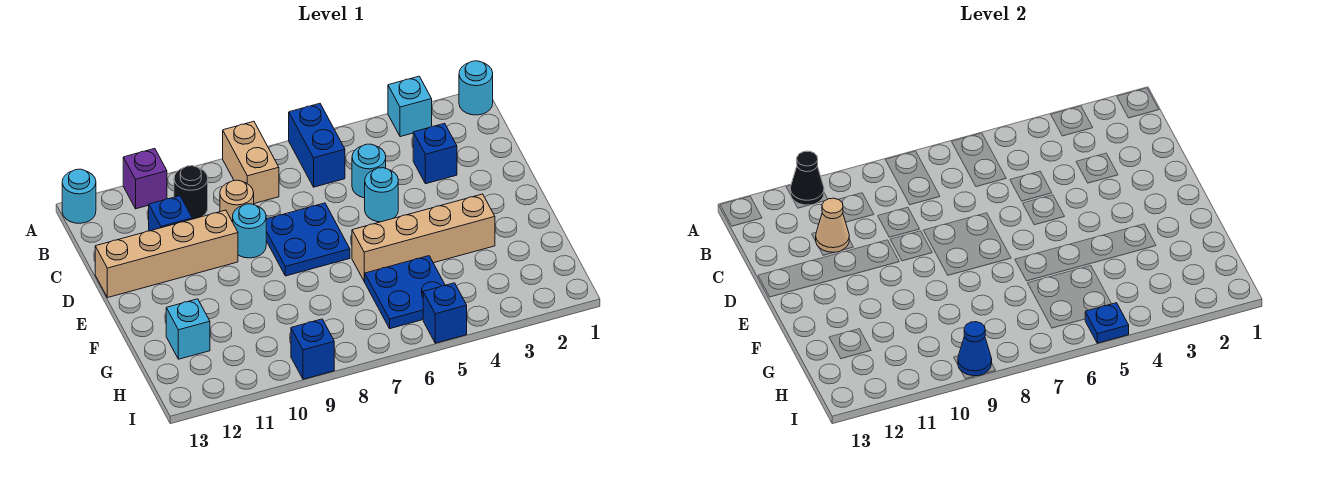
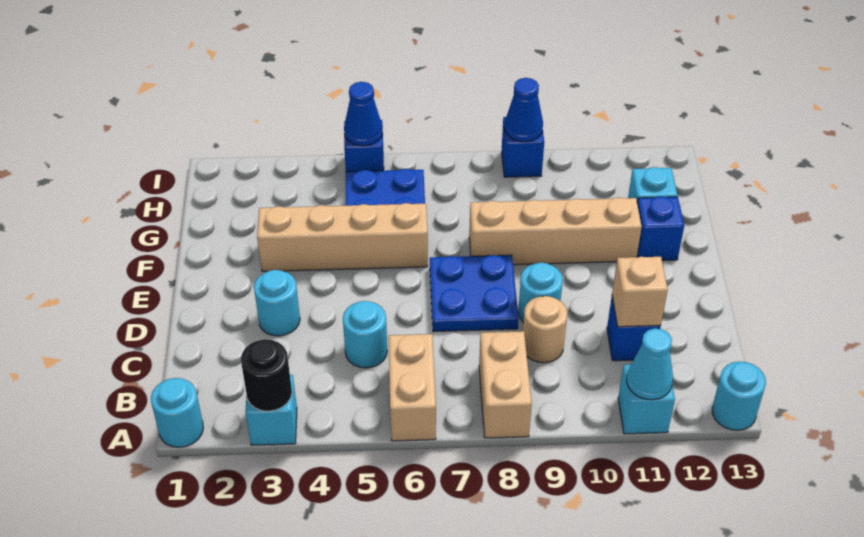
blue 1x2 brick [289,103,345,187] -> tan 1x2 brick [389,334,436,441]
purple 1x1 brick [123,149,167,209] -> cyan 1x1 brick [618,365,675,434]
black 1x1 cone [790,151,824,205] -> cyan 1x1 cone [627,328,673,400]
black 1x1 round brick [174,166,208,219] -> black 1x1 round brick moved to [241,339,292,411]
blue 1x1 brick [413,123,457,184] -> blue 1x1 brick moved to [637,196,684,261]
tan 1x1 cone [816,198,849,252] -> tan 1x1 brick [612,257,668,327]
cyan 1x1 round brick [365,168,398,222] -> cyan 1x1 round brick moved to [254,270,300,336]
tan 1x4 brick [95,210,238,298] -> tan 1x4 brick moved to [469,198,642,265]
blue 1x1 plate [1085,303,1129,343] -> blue 1x1 cone [344,82,383,146]

